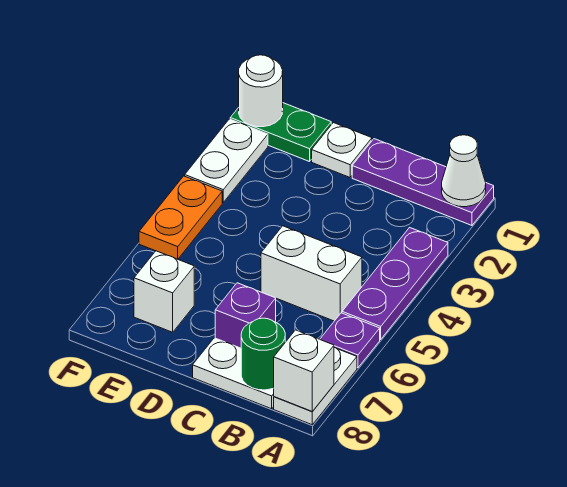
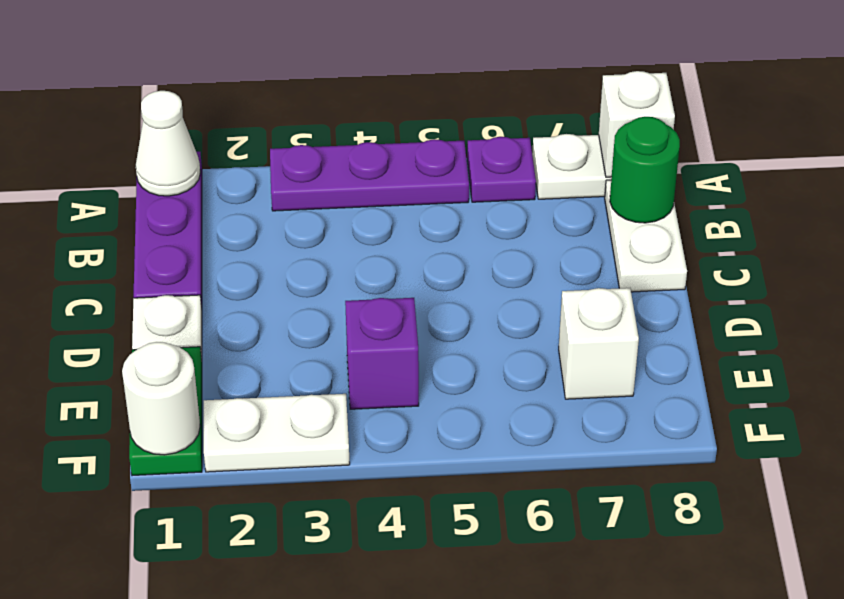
white 1x2 brick [261,226,362,321] -> none
purple 1x1 brick [215,283,276,348] -> purple 1x1 brick moved to [345,298,419,409]
orange 1x2 plate [139,176,222,259] -> none

